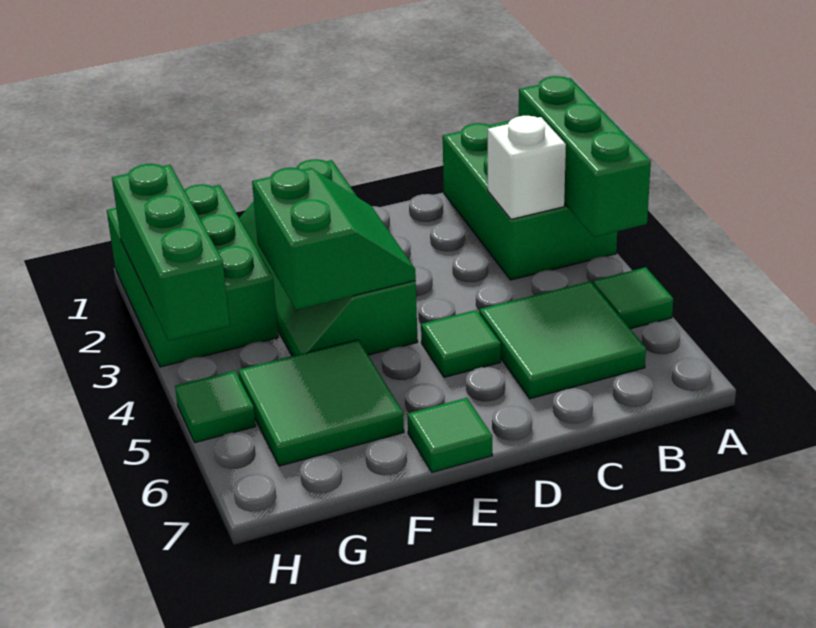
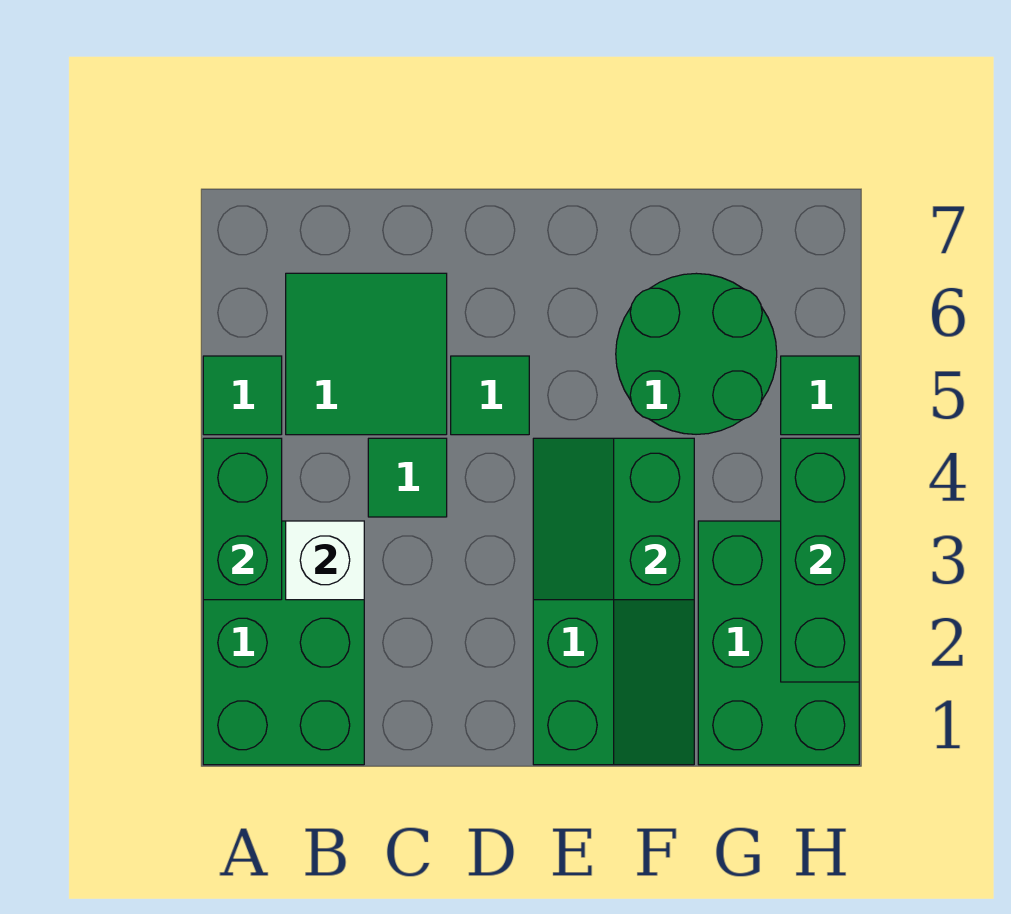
green 1x3 brick [519,76,651,237] -> green 1x2 brick [203,438,282,600]
green 1x1 tile [407,398,492,472] -> green 1x1 tile moved to [368,438,447,517]
green 2x2 tile [238,340,404,466] -> green 2x2 round brick [616,273,777,434]

